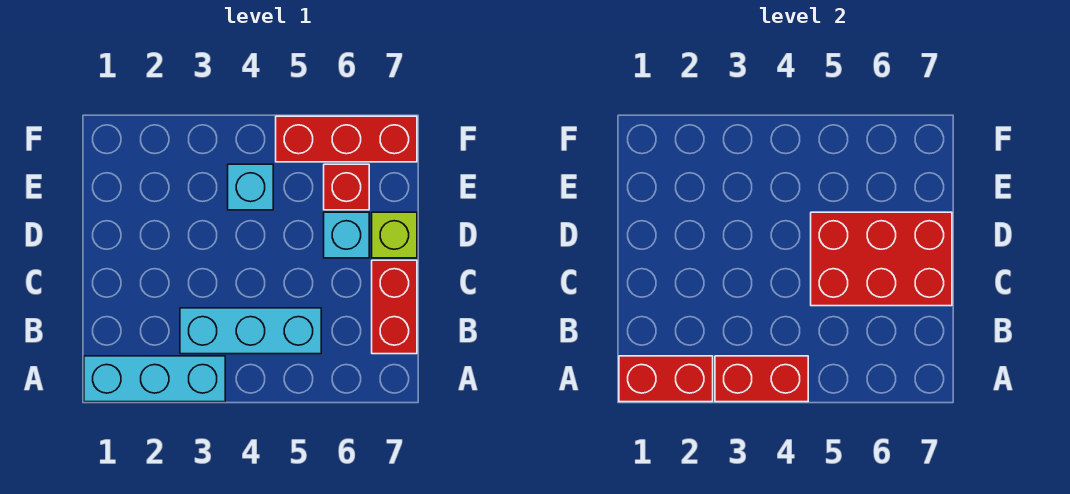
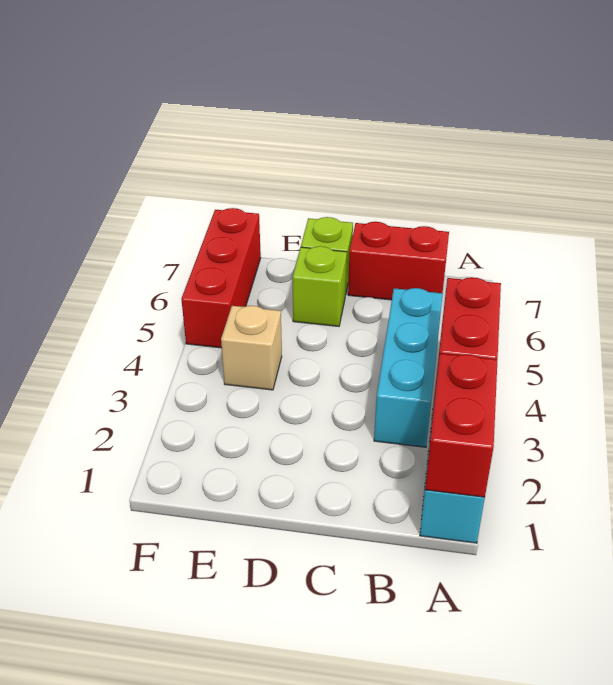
red 2x3 brick [811,212,952,306] -> none
cyan 1x1 brick [324,212,369,258] -> lime 1x1 brick [293,246,347,326]
cyan 1x1 brick [228,164,273,210] -> tan 1x1 brick [221,306,282,390]
red 1x1 brick [324,164,369,210] -> none

